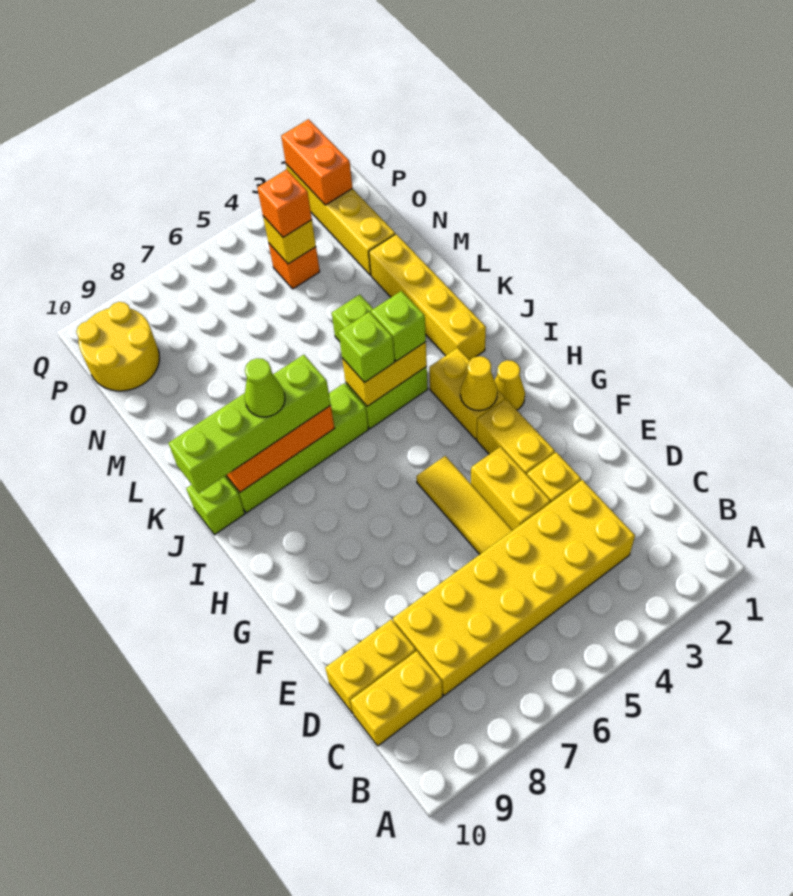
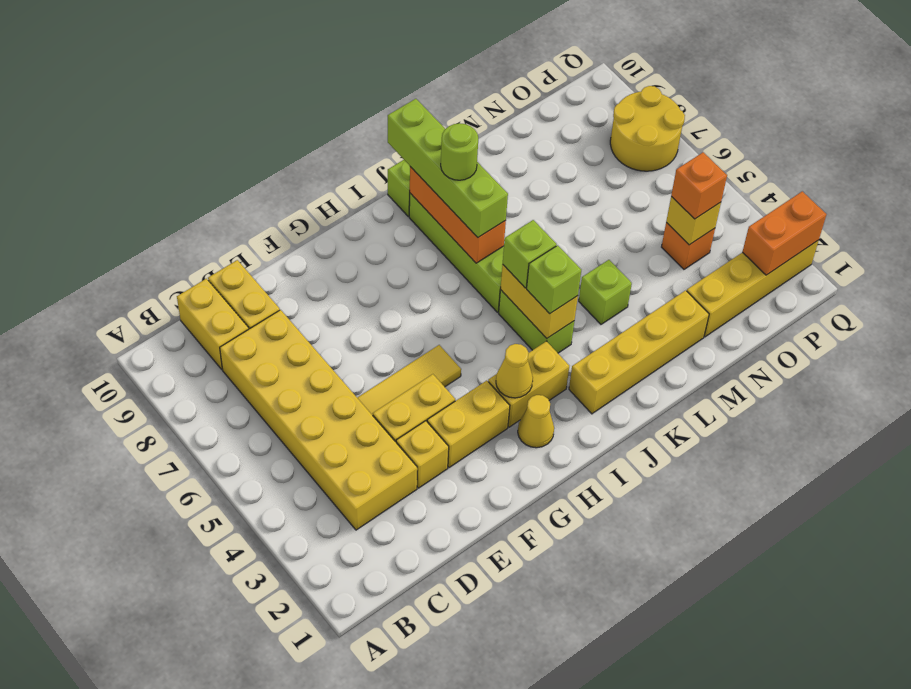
lime 1x1 cone [244,358,285,417] -> lime 1x1 round brick [441,123,478,180]
yellow 2x2 round brick [76,302,159,391] -> yellow 2x2 round brick moved to [610,86,685,171]

